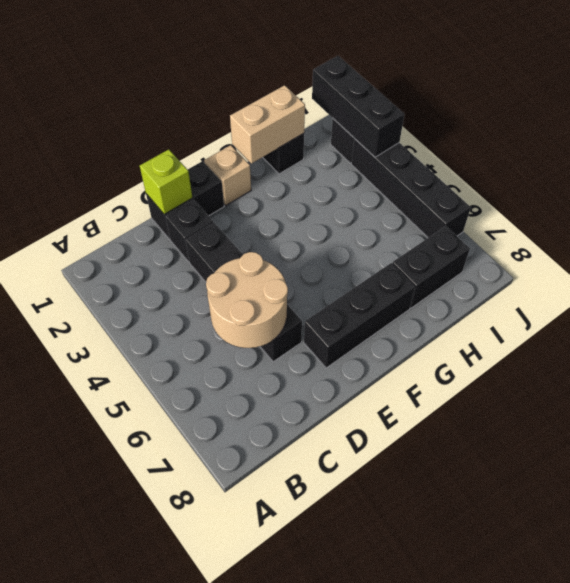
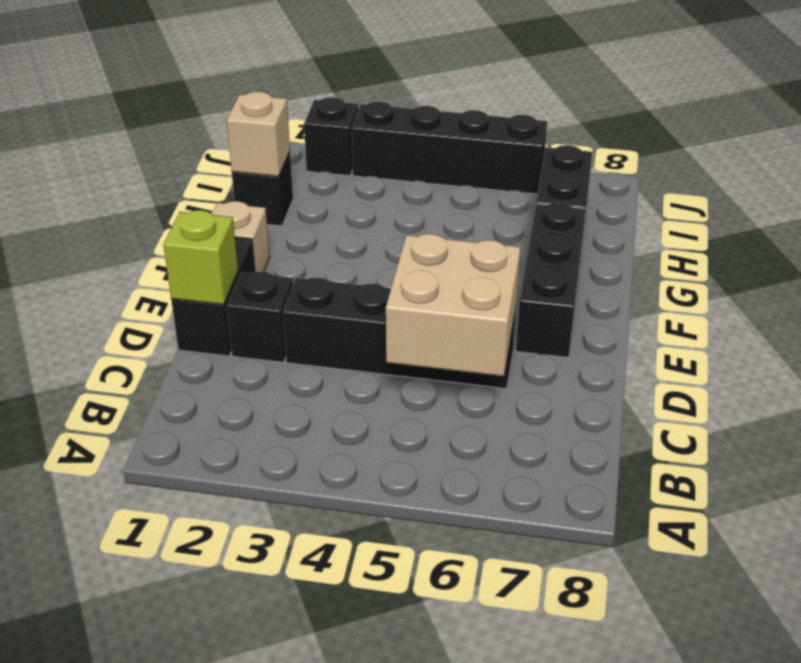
tan 2x2 round brick [206,252,288,348] -> tan 2x2 brick [386,234,520,376]
tan 1x2 brick [230,85,305,163] -> tan 1x1 brick [227,92,290,176]
black 1x3 brick [312,56,404,157] -> none

